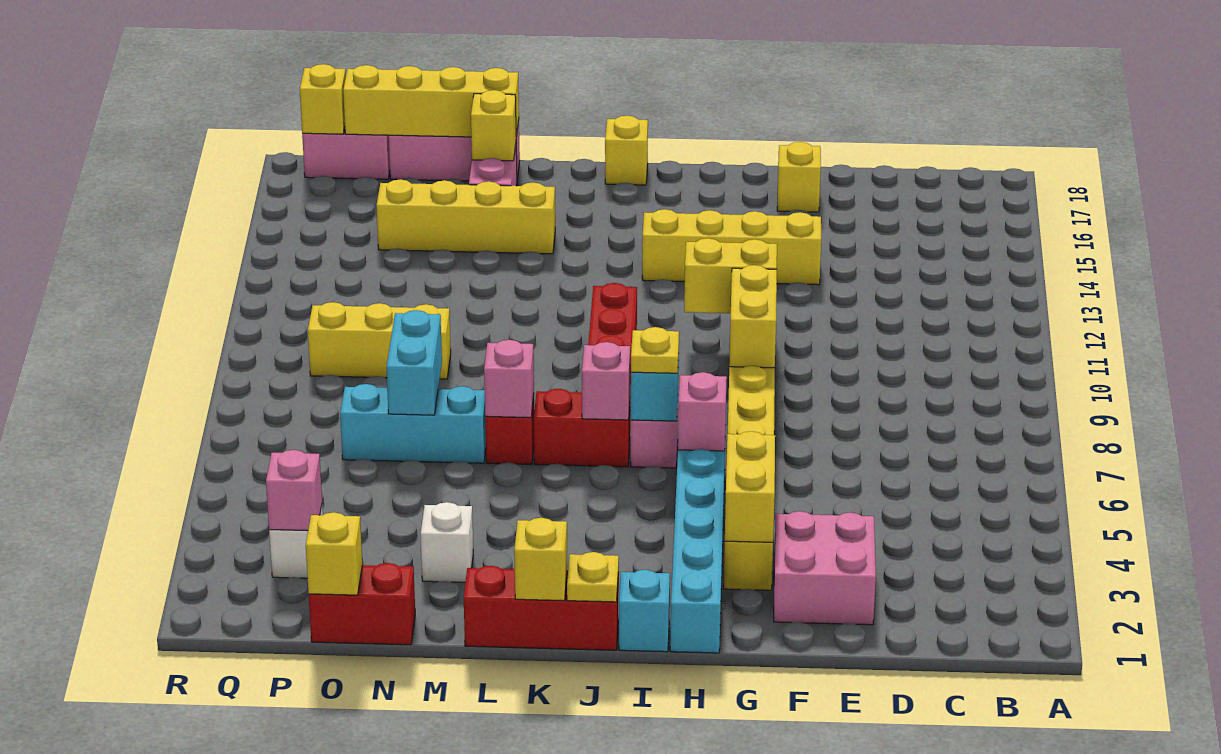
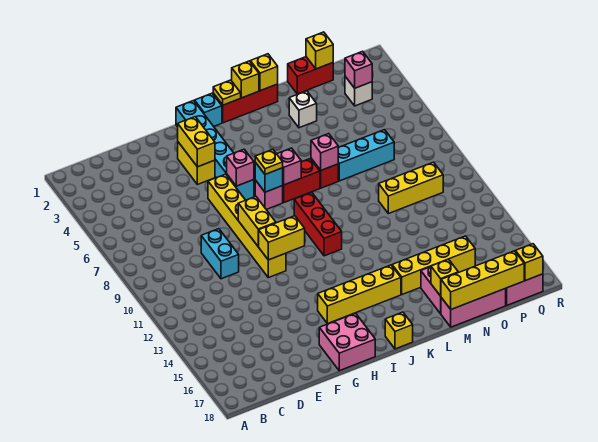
pink 2x2 brick [774,511,876,625] -> pink 2x2 brick moved to [319,313,375,371]
yellow 1x4 brick [642,209,821,285] -> yellow 1x4 brick moved to [318,265,401,324]
yellow 1x1 brick [777,142,821,212] -> yellow 1x1 brick moved to [250,54,278,91]
cyan 1x2 brick [386,310,442,415] -> cyan 1x2 brick moved to [201,229,239,279]

